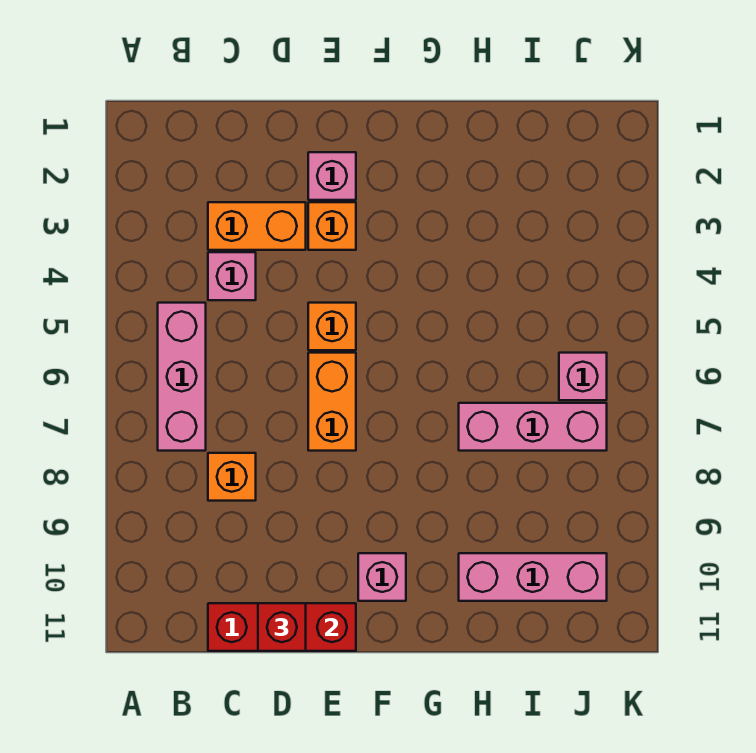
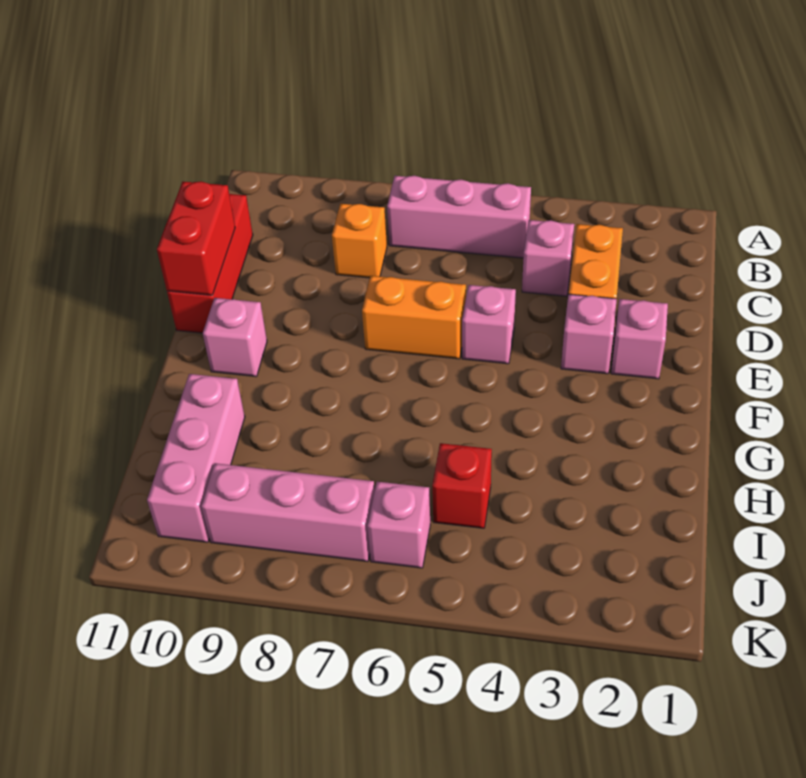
red 1x1 brick [258,603,306,651] -> red 1x1 brick moved to [432,443,492,528]
orange 1x1 brick [308,202,356,250] -> pink 1x1 brick [561,294,617,374]
orange 1x1 brick [308,303,356,350] -> pink 1x1 brick [462,285,516,364]
pink 1x3 brick [459,403,607,451] -> pink 1x3 brick turned to [201,463,375,562]

